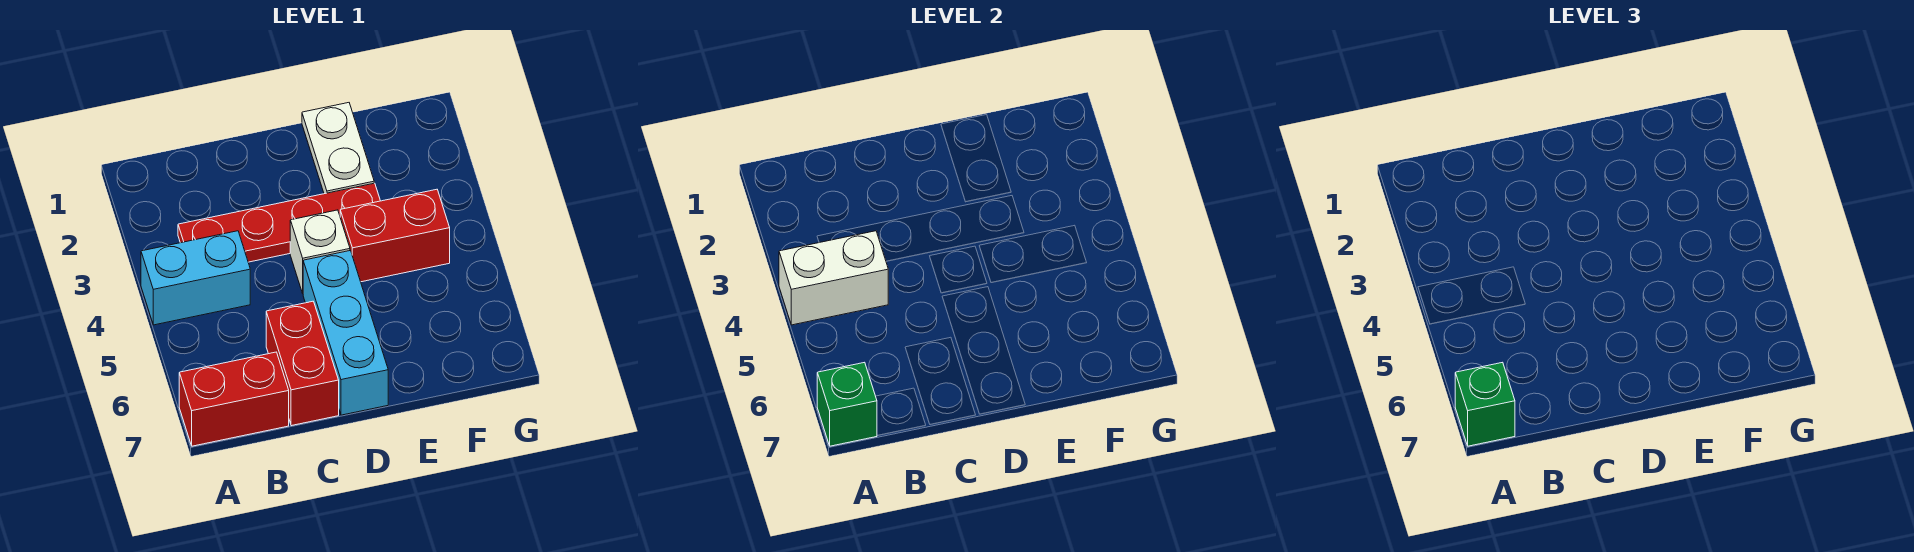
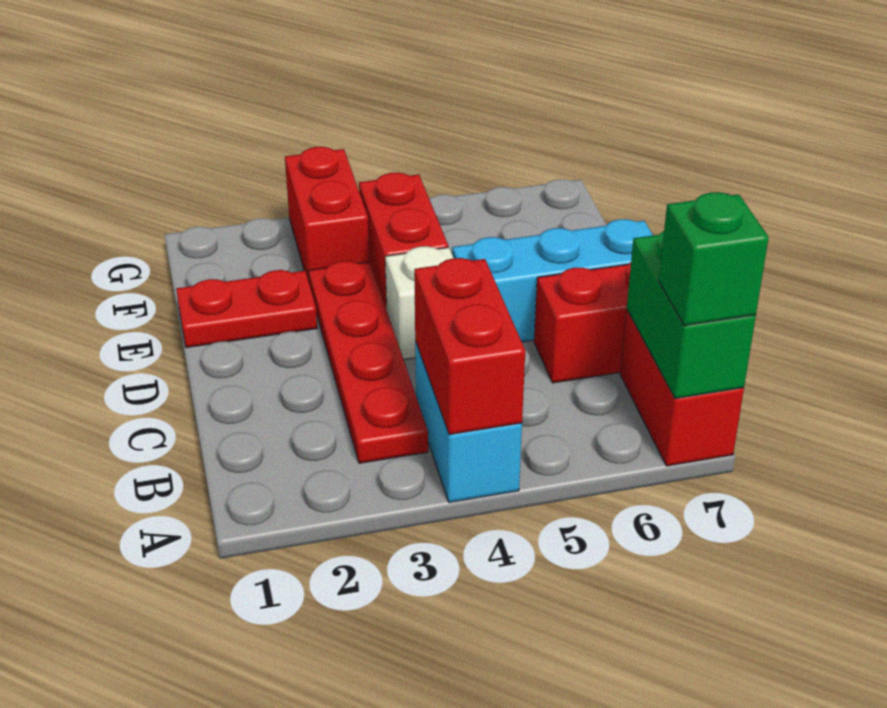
white 1x2 brick [779,231,888,325] -> red 1x2 brick [414,258,525,435]
green 1x1 brick [817,362,877,446] -> green 1x2 brick [627,231,756,399]
white 1x2 plate [302,103,374,194] -> red 1x2 plate [176,270,317,348]
none -> red 1x2 brick [285,147,369,282]

